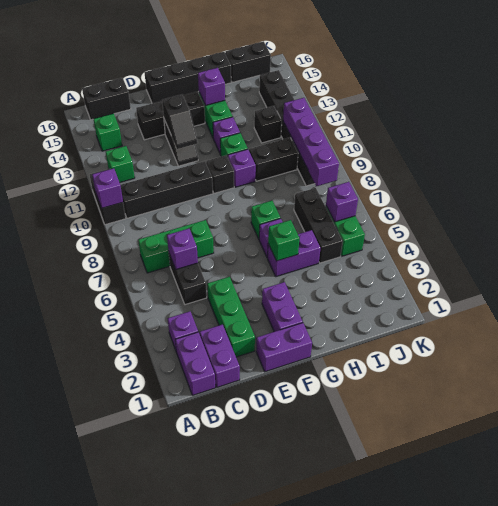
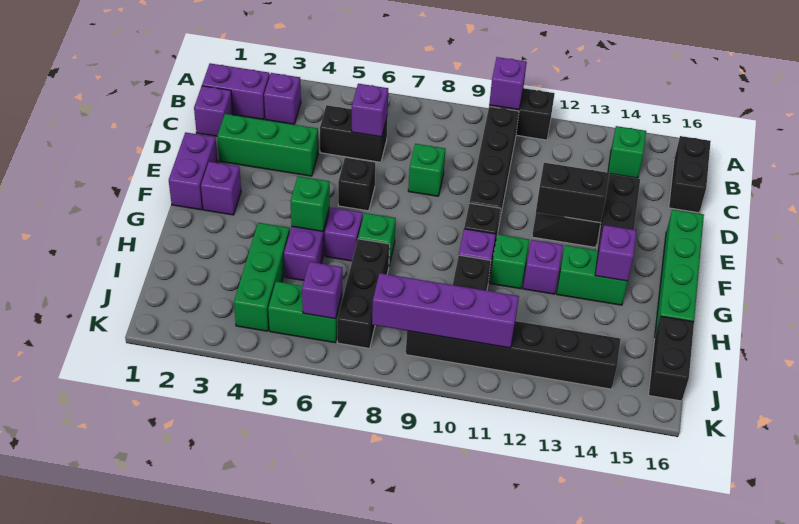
green 1x3 brick [138,220,214,273] -> green 1x3 brick moved to [234,223,290,331]
green 1x1 brick [106,146,135,183] -> green 1x1 brick moved to [408,144,446,196]
purple 1x2 brick [200,325,240,387] -> purple 1x1 brick [194,86,233,136]
black 1x2 slope [162,94,198,149] -> black 1x2 brick [536,163,609,223]
black 1x4 brick [144,52,231,103] -> green 1x4 brick [655,210,704,335]
purple 1x2 brick [262,282,303,332] -> purple 1x1 brick [201,162,241,215]
black 1x3 brick [294,188,343,263] -> black 1x3 brick turned to [337,239,390,348]
black 1x1 brick [254,106,282,143] -> black 1x1 brick moved to [338,158,375,211]

